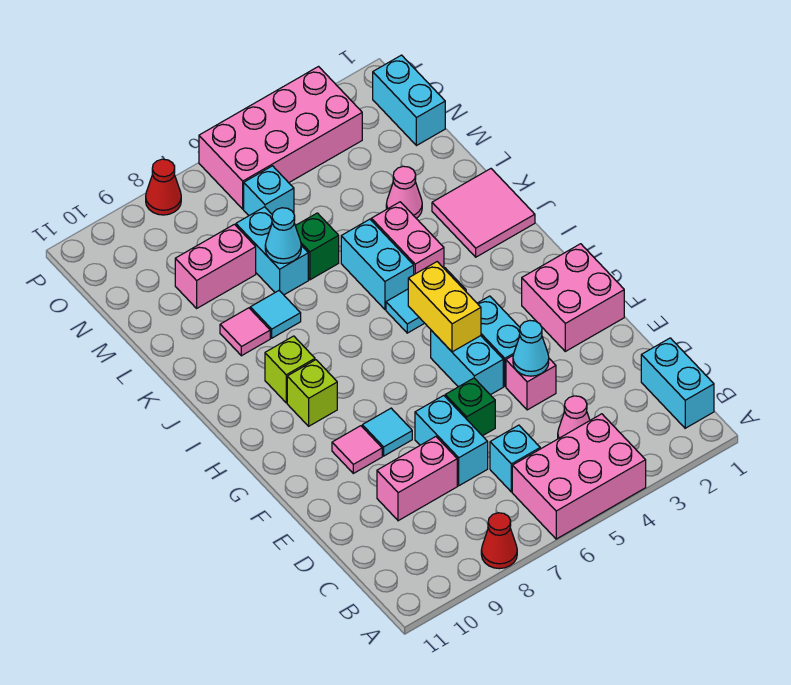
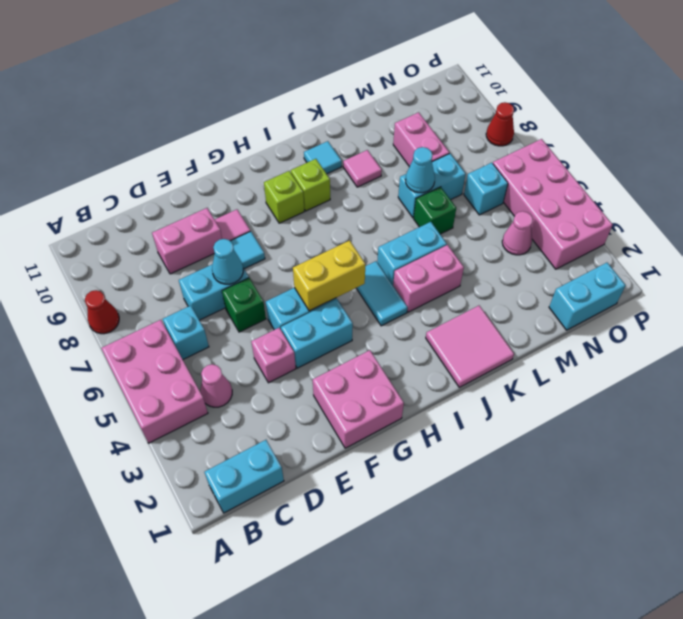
pink 1x2 brick [377,437,457,521] -> pink 1x2 brick turned to [152,208,222,274]
cyan 1x1 cone [513,320,549,376] -> cyan 1x1 cone moved to [212,239,243,284]
cyan 1x1 tile [250,291,301,338] -> cyan 1x1 tile moved to [304,141,342,174]
pink 1x1 cone [386,166,422,218] -> pink 1x1 cone moved to [502,211,533,255]

